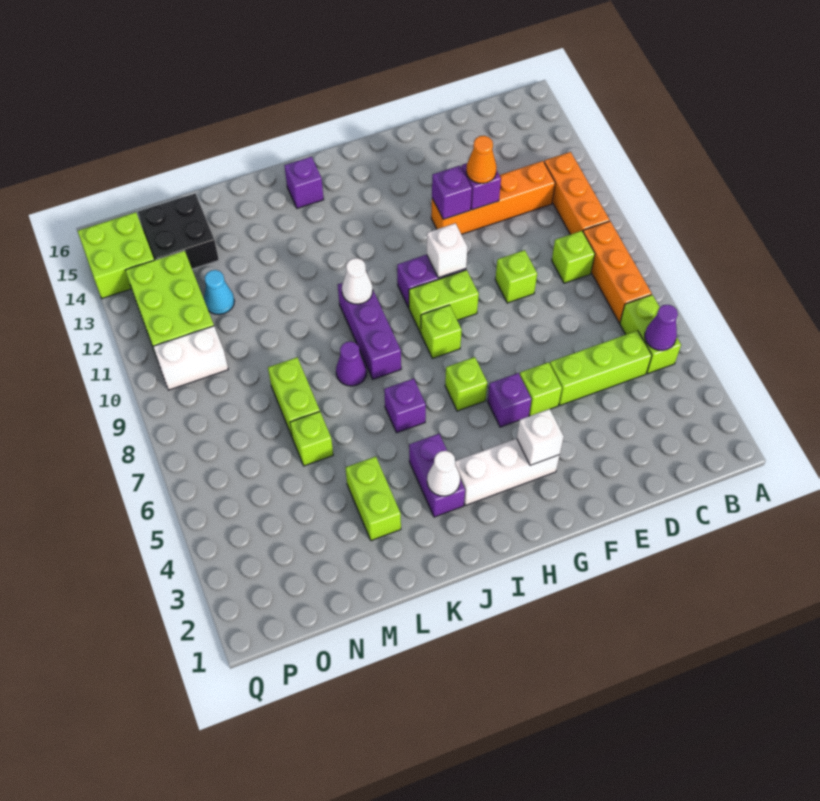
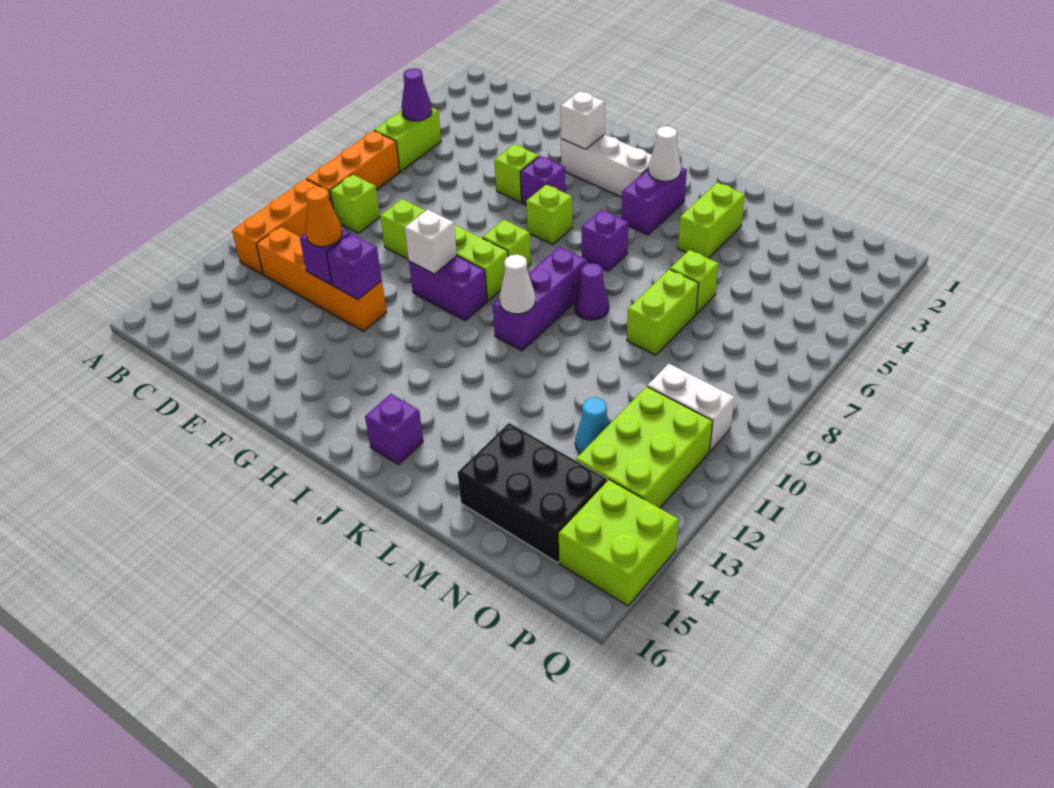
lime 1x3 brick [550,331,652,405] -> none
black 2x2 brick [138,193,219,269] -> black 2x3 brick [458,423,607,563]

